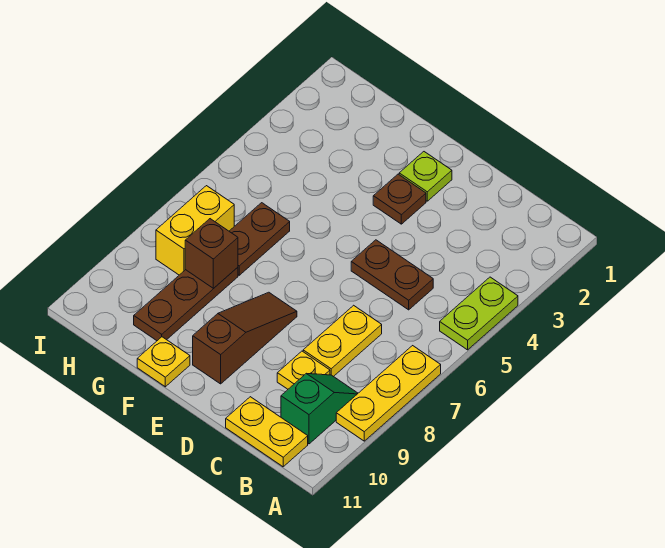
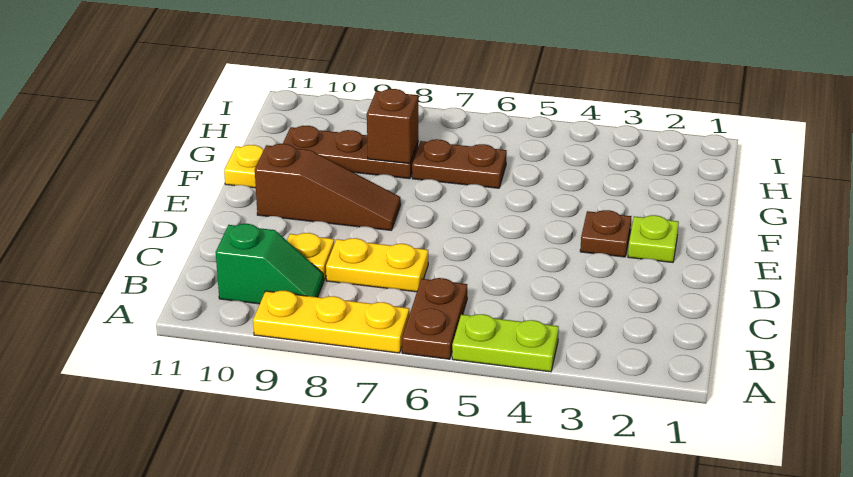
yellow 1x2 plate [226,397,308,467] -> none
brown 1x2 plate [351,240,433,310] -> brown 1x2 plate moved to [402,278,467,359]
yellow 1x2 brick [156,186,234,275] -> none

